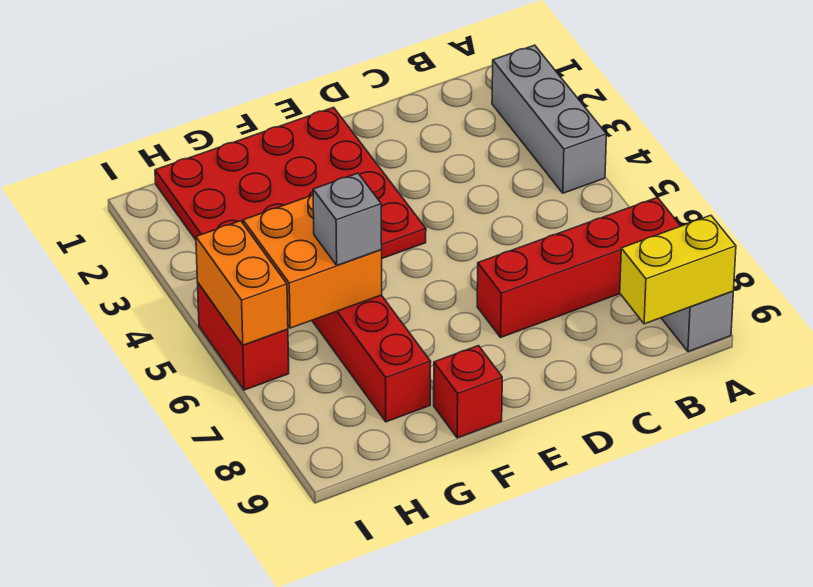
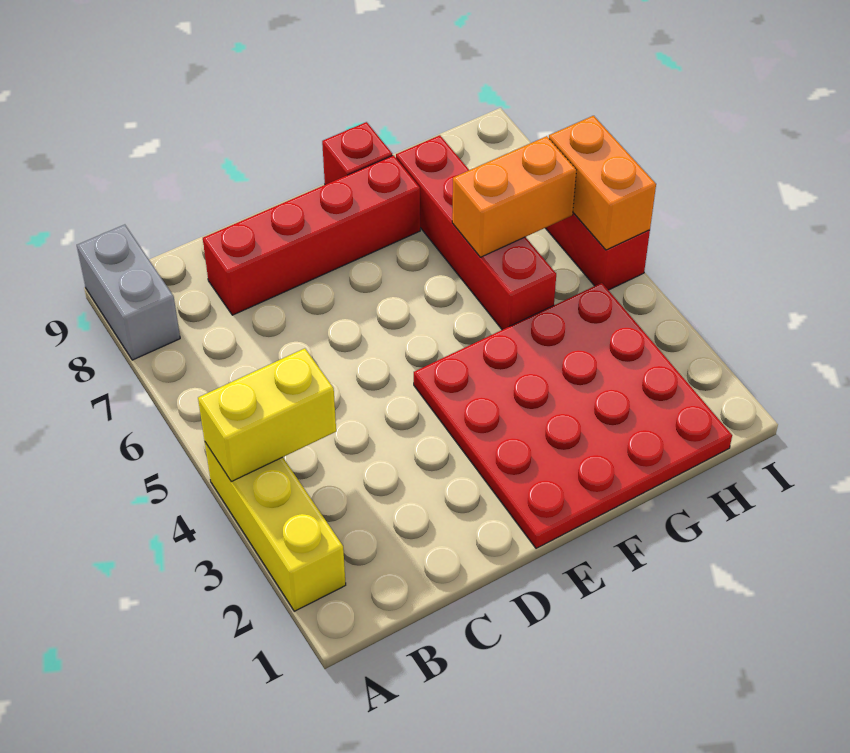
grey 1x3 brick [492,45,606,193] -> yellow 1x3 brick [205,442,346,611]
red 1x4 brick [477,198,680,337] -> red 1x4 brick moved to [203,155,420,315]
yellow 1x2 brick [620,215,736,324] -> yellow 1x2 brick moved to [198,348,336,482]
orange 2x2 brick [243,195,382,328] -> orange 1x2 brick [452,136,576,257]
grey 1x1 brick [313,173,382,265] -> none

